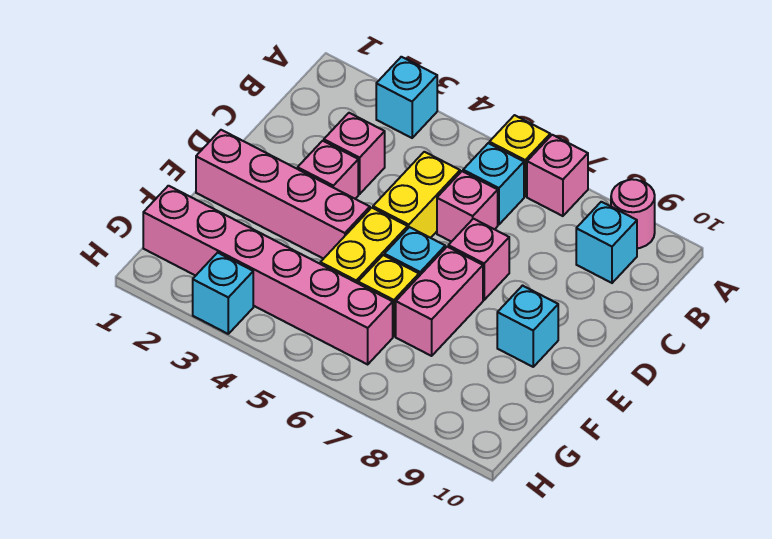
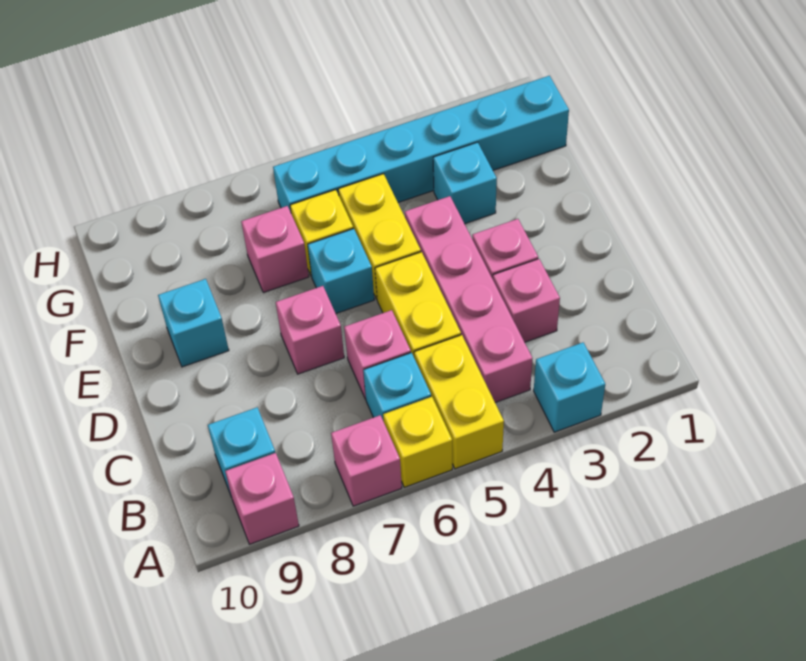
none -> yellow 1x2 brick [414,335,504,469]
pink 1x1 round brick [611,179,655,248] -> pink 1x1 brick [225,453,299,544]
pink 1x4 brick [196,130,370,259] -> pink 1x4 brick turned to [405,196,532,403]
pink 1x2 brick [396,247,483,356] -> pink 1x1 brick [241,206,309,293]
pink 1x6 brick [143,186,393,364] -> cyan 1x6 brick [273,76,569,212]
cyan 1x1 brick [193,253,253,334] -> cyan 1x1 brick moved to [433,142,497,224]

